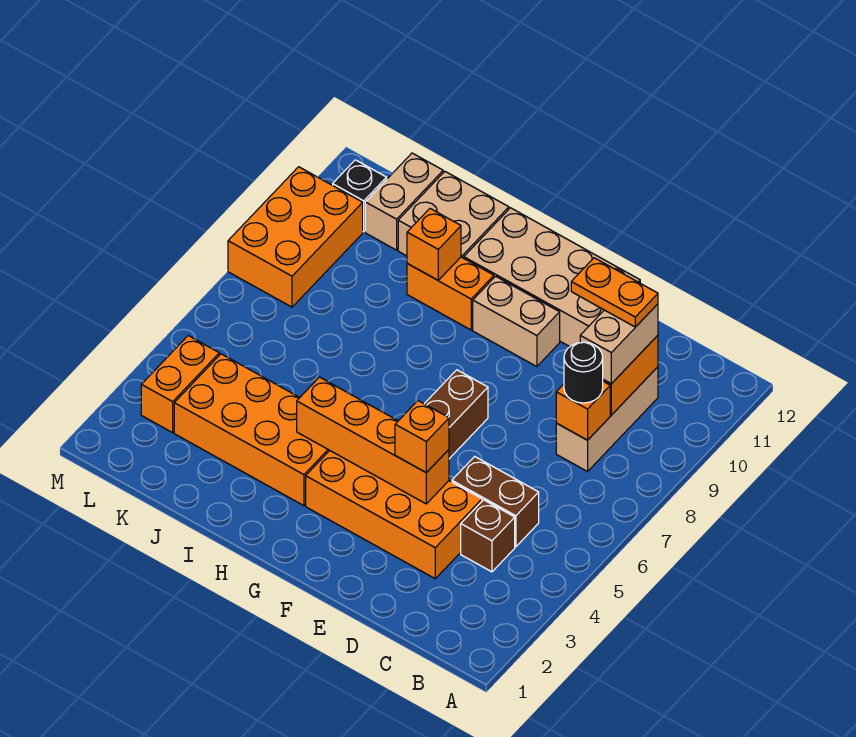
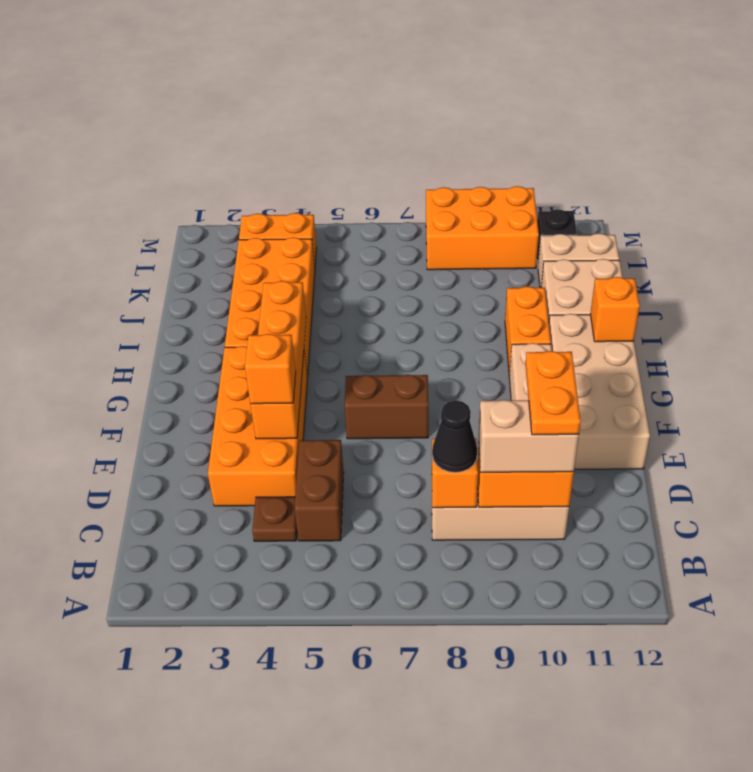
brown 1x1 brick [461,500,515,572] -> brown 1x1 plate [252,497,297,541]
black 1x1 round brick [564,342,603,403] -> black 1x1 cone [432,400,477,473]
orange 1x1 brick [407,209,461,280] -> orange 1x1 brick moved to [590,277,640,342]

